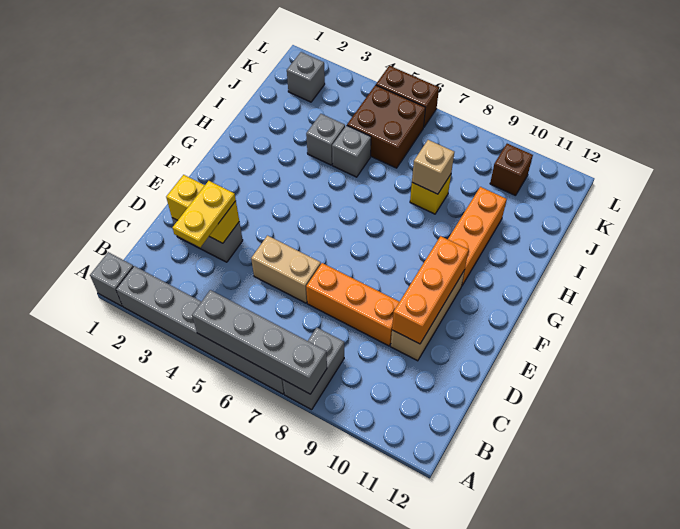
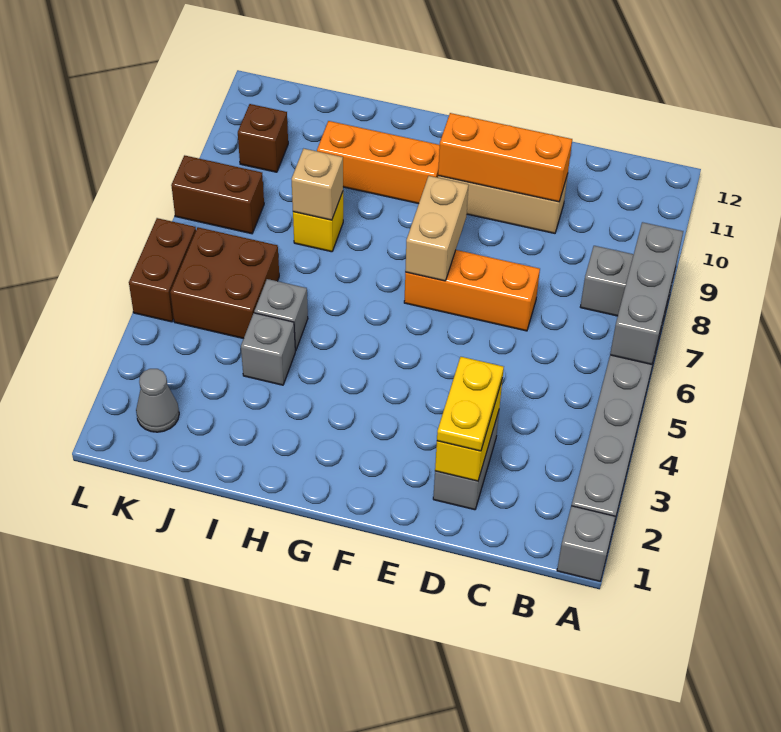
grey 1x4 brick [192,290,327,394] -> grey 1x3 brick [610,222,683,364]
yellow 1x2 plate [173,181,236,247] -> yellow 1x2 plate turned to [437,357,504,451]
tan 1x2 brick [251,236,321,303] -> tan 1x2 brick moved to [405,176,469,281]
orange 1x3 brick [306,263,399,346] -> orange 1x3 brick turned to [404,250,540,331]
grey 1x1 brick [287,52,325,102] -> grey 1x1 cone [136,369,179,432]
none -> brown 1x2 brick [171,155,264,234]

